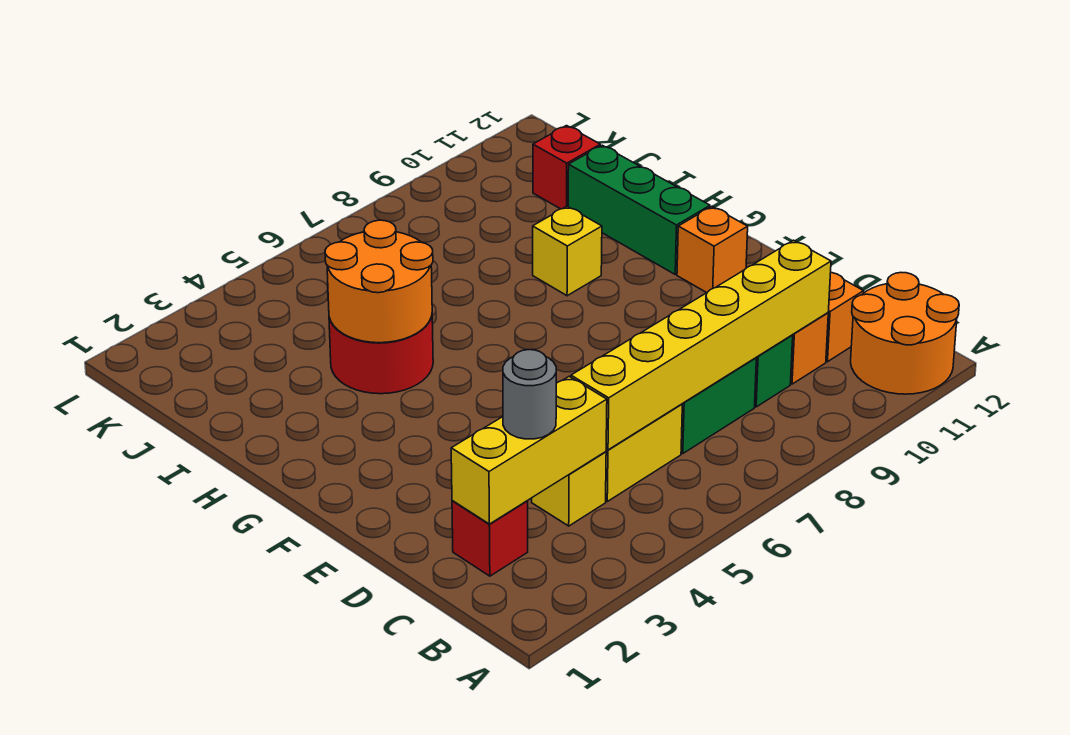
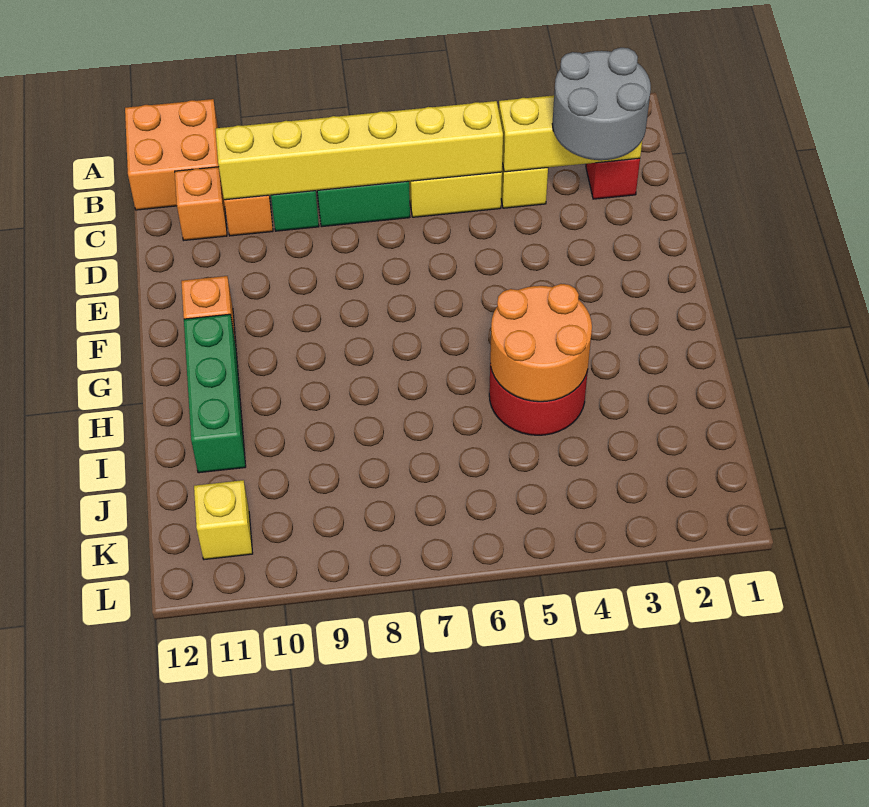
orange 2x2 round brick [851,273,959,394] -> orange 2x2 brick [125,99,219,210]
grey 1x1 round brick [503,350,556,439] -> grey 2x2 round brick [552,48,651,160]
yellow 1x1 brick [533,206,602,296] -> yellow 1x1 brick moved to [194,480,253,560]
red 1x1 brick [533,126,600,209] -> none

